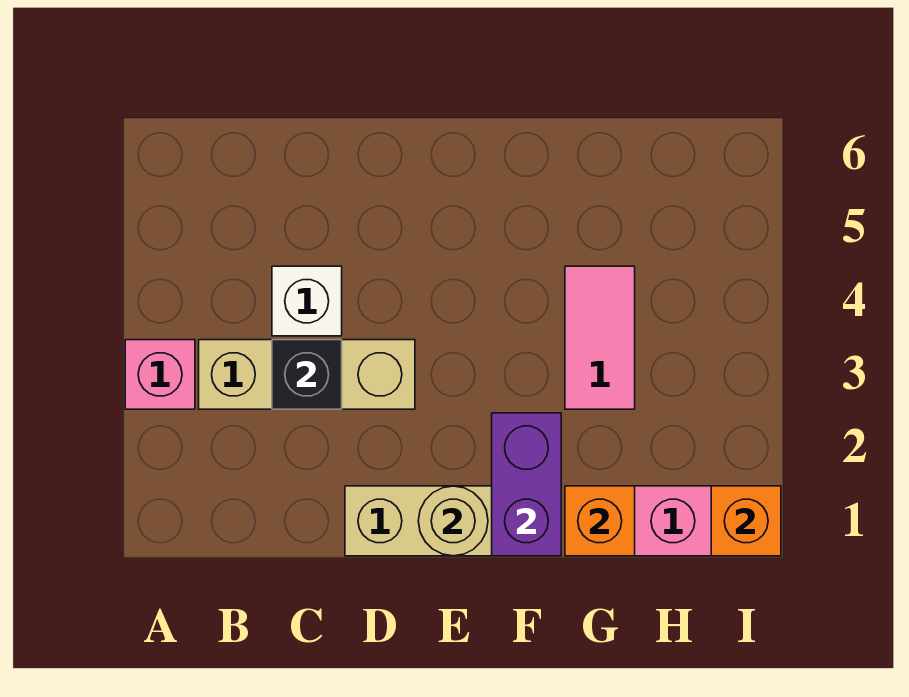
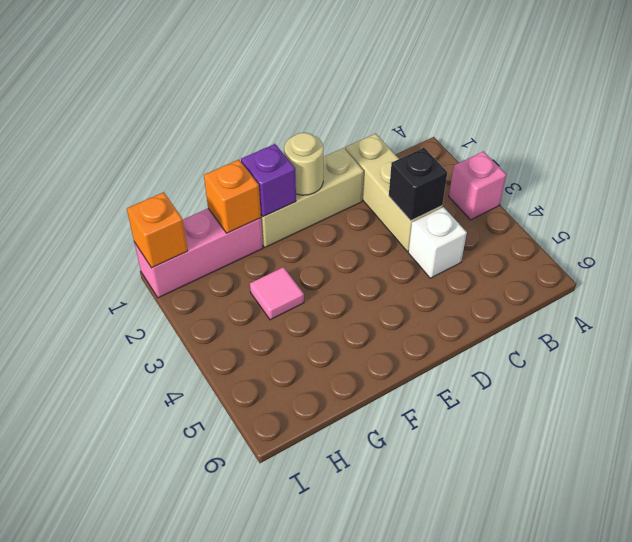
tan 1x3 brick [199,340,415,409] -> tan 1x3 brick turned to [345,134,442,251]
purple 1x2 brick [492,413,561,556] -> purple 1x1 brick [241,144,296,217]
pink 1x2 tile [565,266,635,409] -> pink 1x1 tile [250,267,304,320]

